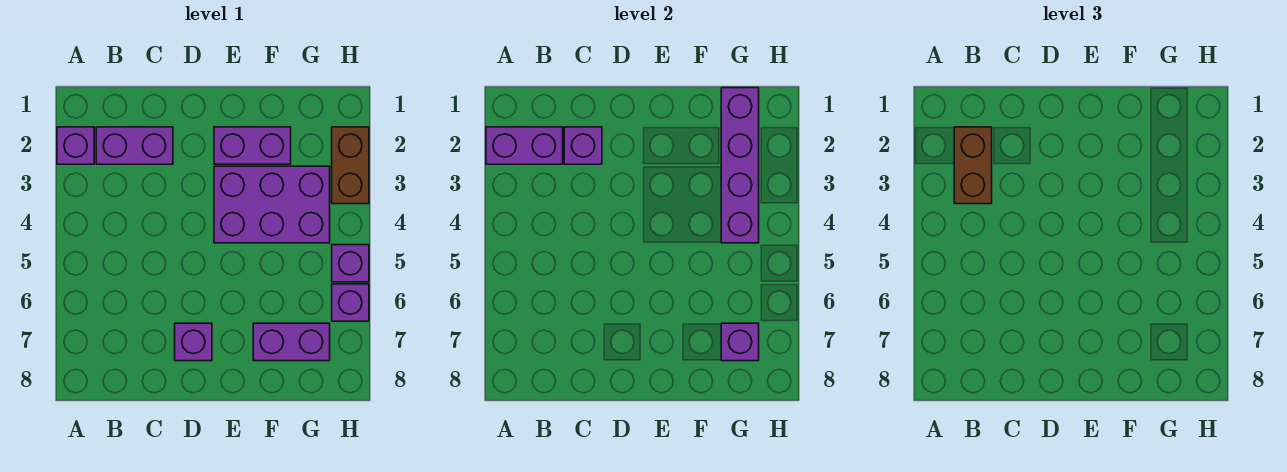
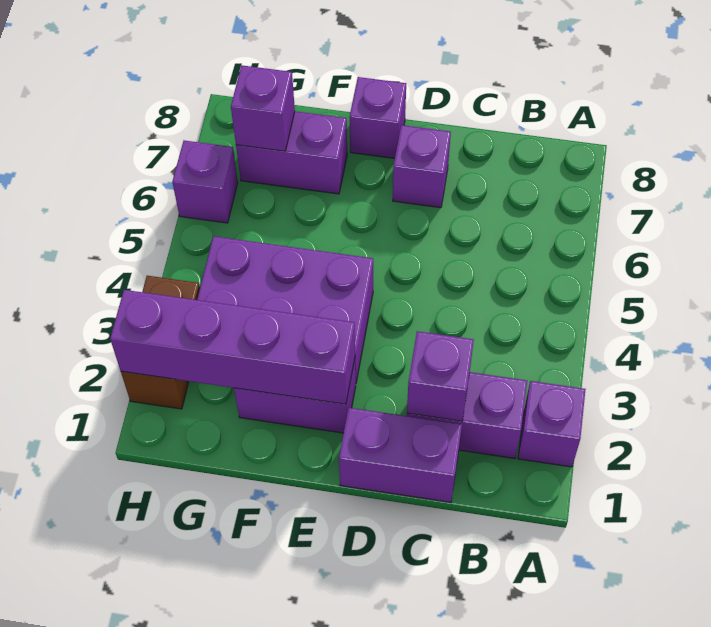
purple 1x2 brick [486,127,563,164] -> purple 1x2 brick moved to [339,408,462,502]
brown 1x2 brick [954,127,992,204] -> none
purple 1x4 brick [721,88,759,243] -> purple 1x4 brick turned to [110,290,355,404]
purple 1x1 brick [332,245,369,282] -> purple 1x1 brick moved to [349,77,406,158]

